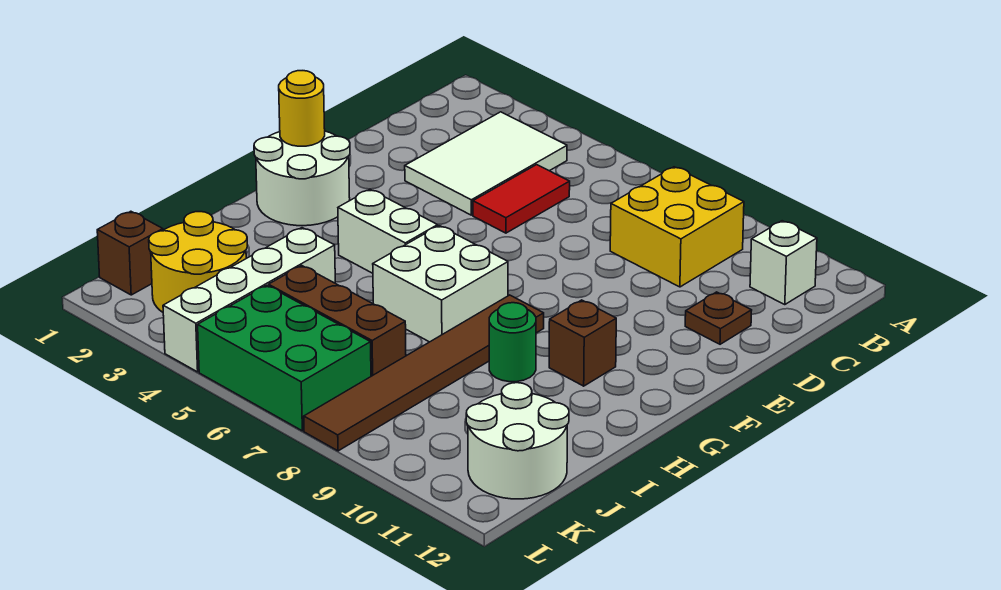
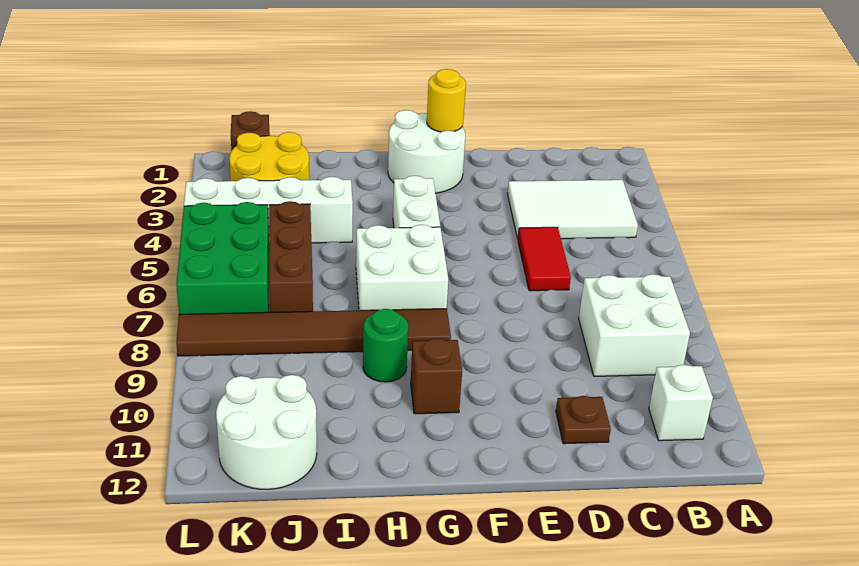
yellow 2x2 brick [610,167,744,287] -> white 2x2 brick [579,274,690,376]
red 1x2 tile [473,165,570,233] -> red 1x2 tile turned to [518,227,571,291]

